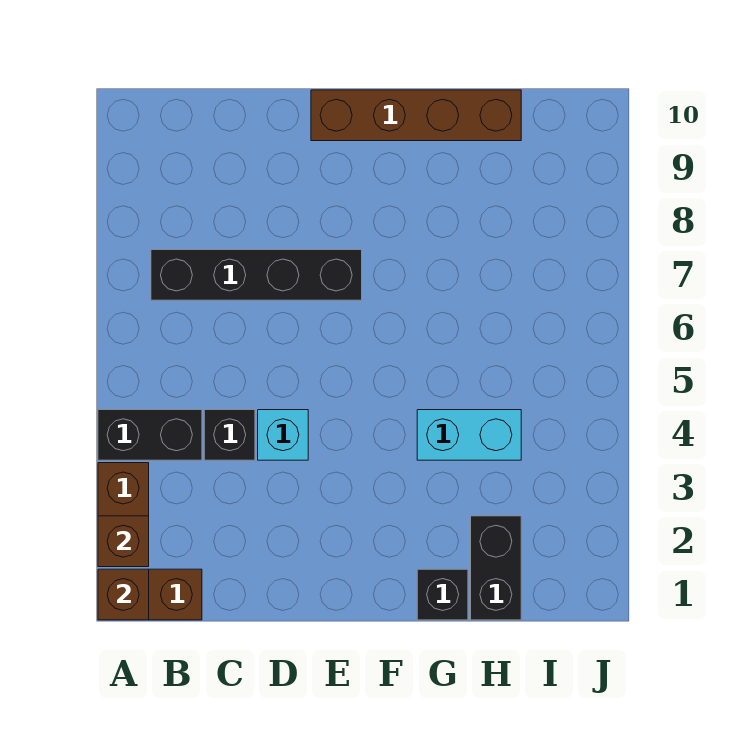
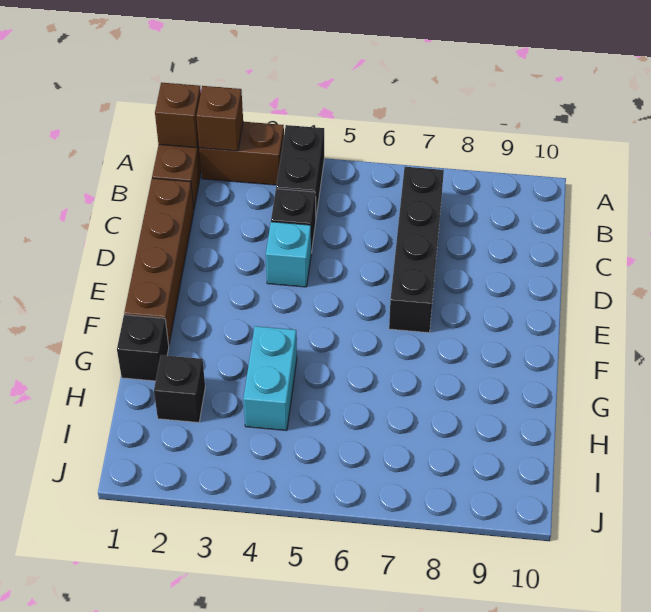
brown 1x4 brick [311,90,521,141] -> brown 1x4 brick moved to [124,178,194,345]
black 1x2 brick [471,516,521,620] -> black 1x1 brick [154,355,205,423]

